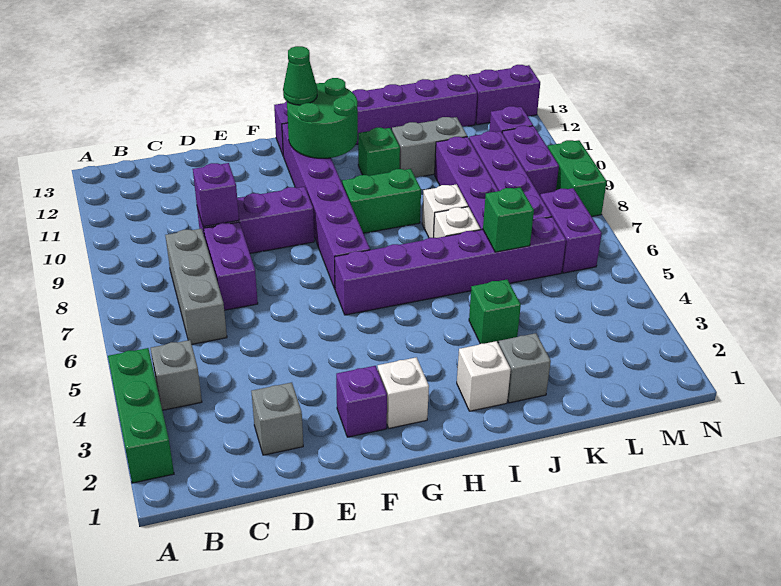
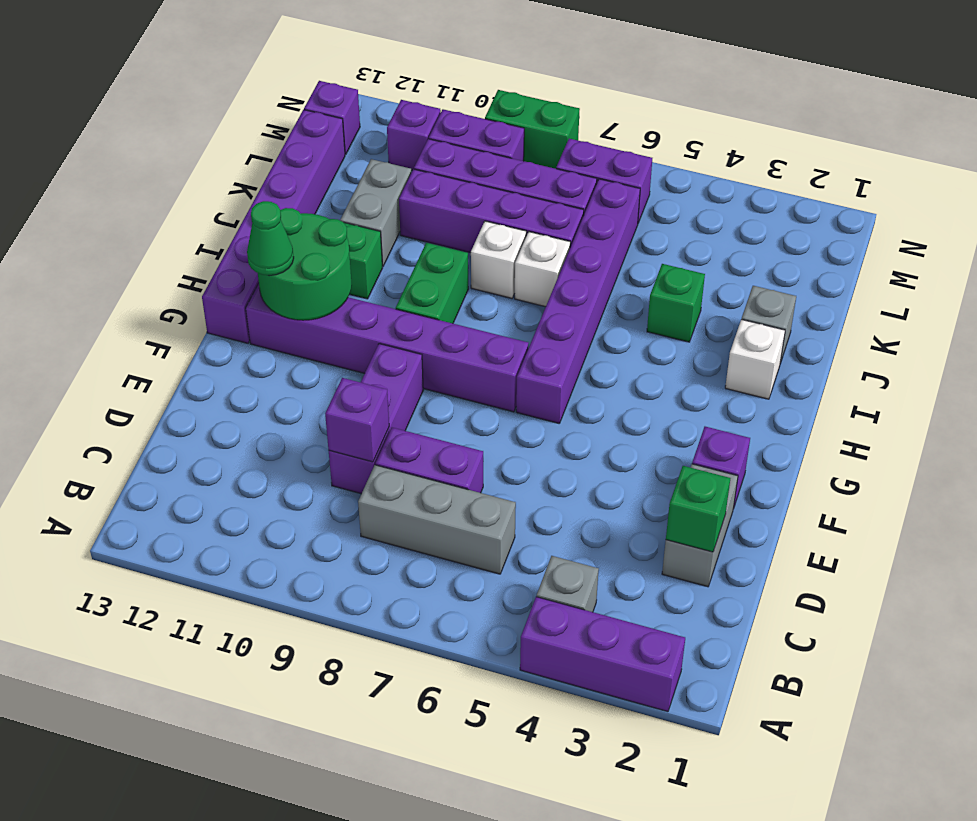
green 1x3 brick [108,348,174,483] -> purple 1x3 brick [520,597,685,712]
grey 1x1 brick [251,383,303,455] -> grey 1x2 brick [662,464,738,587]
white 1x1 brick [378,357,429,428] -> none
green 1x1 brick [483,187,534,252] -> green 1x1 brick moved to [666,466,730,552]
purple 1x2 brick [469,65,540,125] -> purple 1x1 brick [304,81,360,155]

